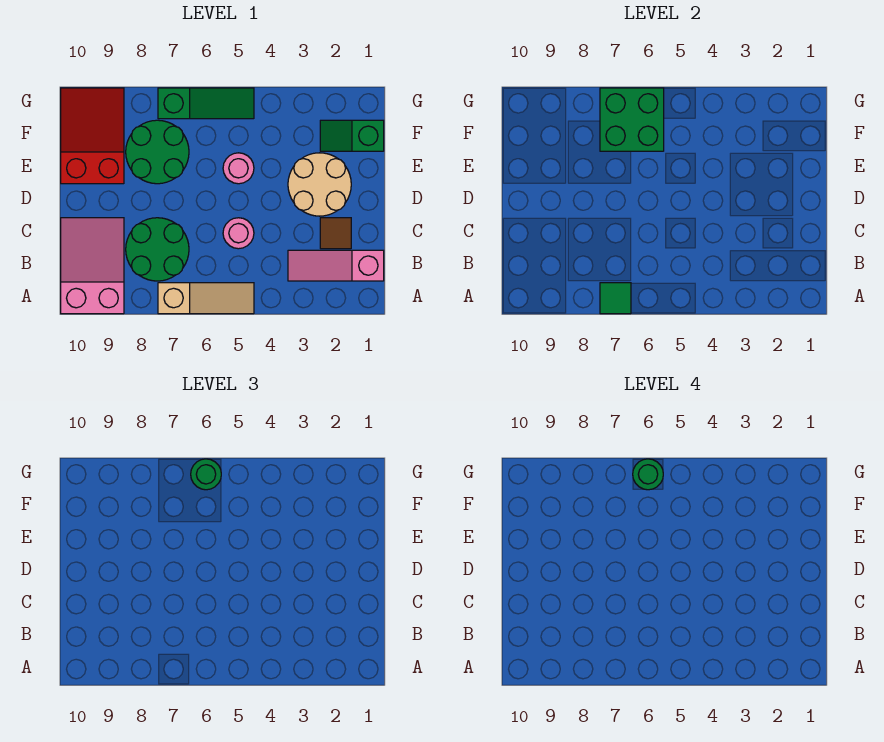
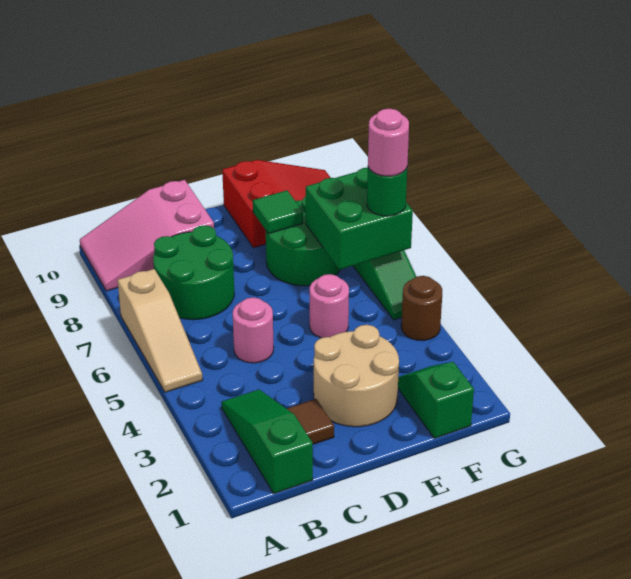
green 1x1 tile [600,283,631,314] -> green 1x1 tile moved to [253,190,303,234]
pink 2x3 slope [61,218,124,314] -> pink 2x3 slope turned to [80,180,214,291]
pink 1x3 slope [288,250,384,281] -> green 1x3 slope [221,390,313,494]
none -> brown 1x1 round brick [401,276,442,341]
green 1x1 round brick [633,459,663,490] -> pink 1x1 round brick [368,109,409,176]

